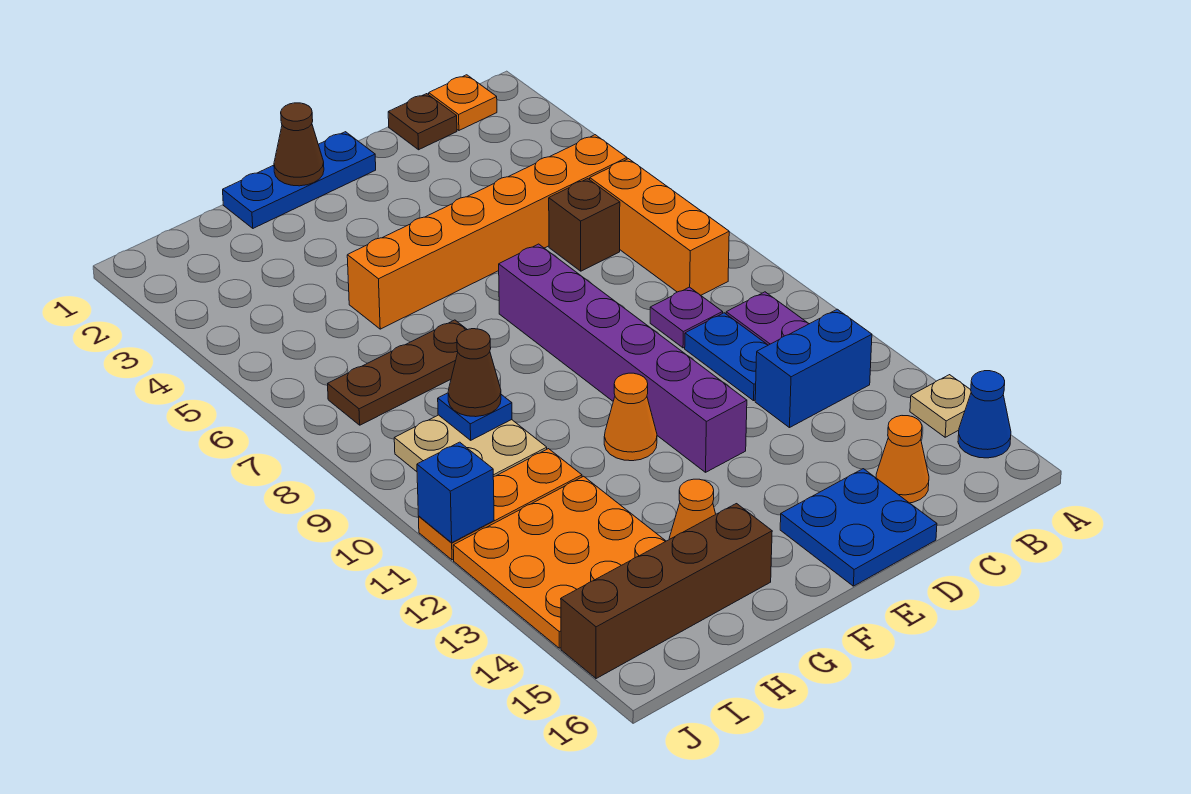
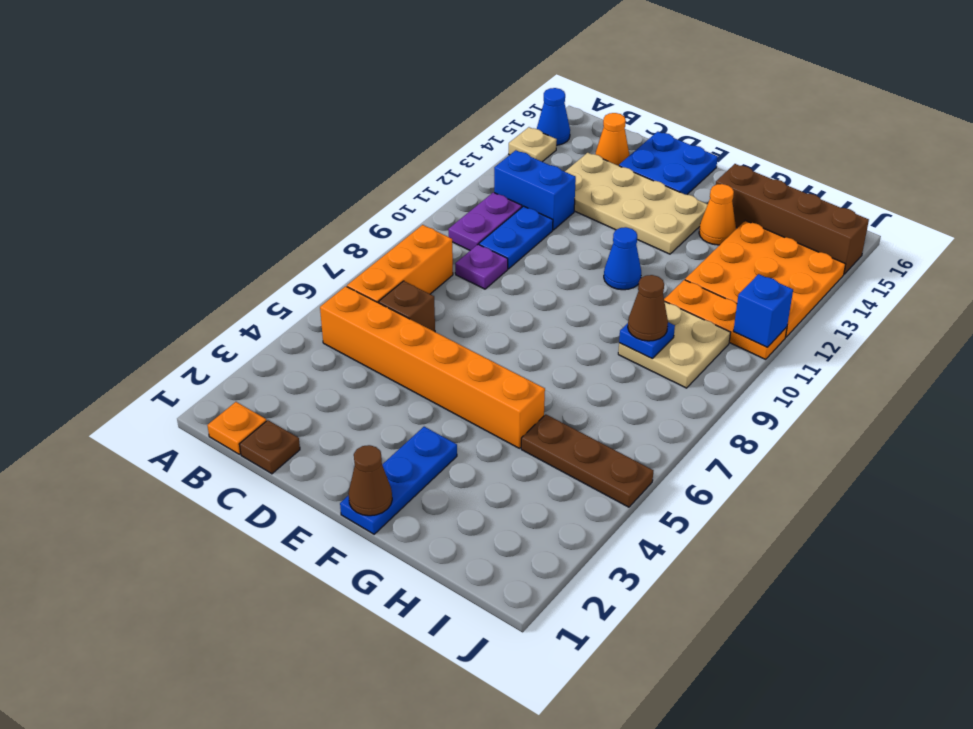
none -> tan 2x4 plate [565,153,708,254]
blue 1x3 plate [223,132,376,228] -> blue 1x3 plate turned to [340,427,457,534]
purple 1x6 brick [499,244,747,472] -> none
orange 1x1 cone [604,373,657,461] -> blue 1x1 cone [604,227,641,290]
brown 1x3 plate [328,320,467,425] -> brown 1x3 plate moved to [521,414,653,507]

